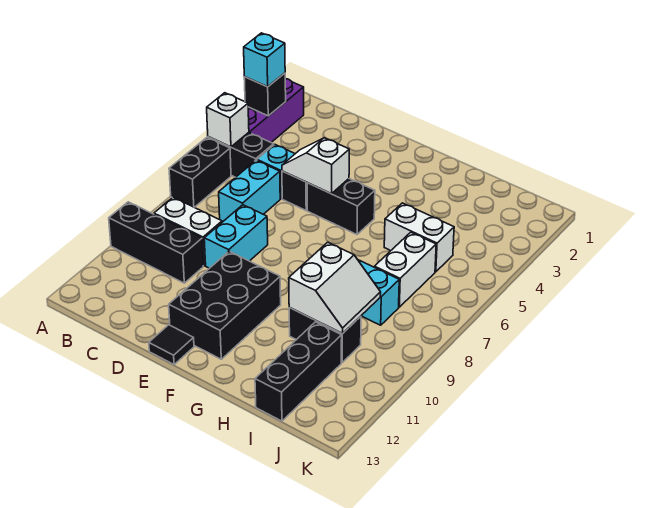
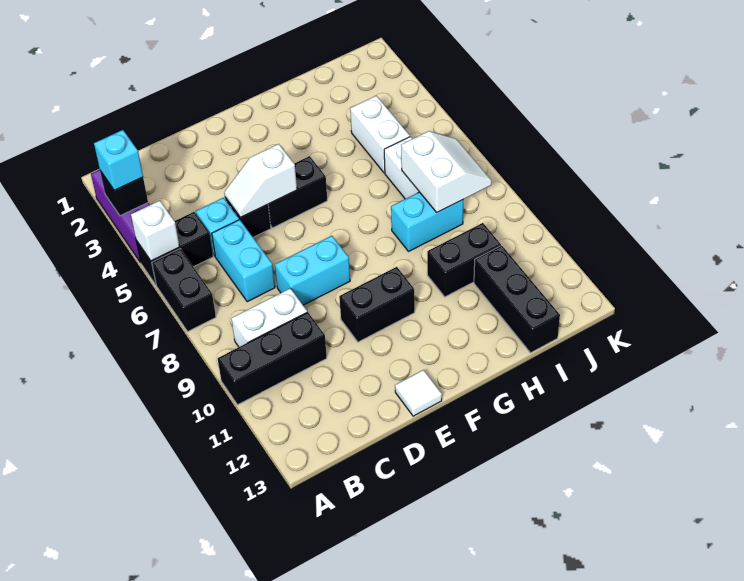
cyan 1x2 brick [204,205,268,268] -> cyan 1x2 brick turned to [275,236,350,305]
black 2x3 brick [169,251,281,359] -> black 1x2 brick [339,267,415,342]
black 1x1 tile [149,325,194,364] -> white 1x1 tile [395,370,442,416]
white 1x2 brick [384,203,454,272] -> white 1x2 brick turned to [350,96,410,173]
white 2x2 slope [289,242,381,334] -> white 2x2 slope moved to [401,131,492,212]

